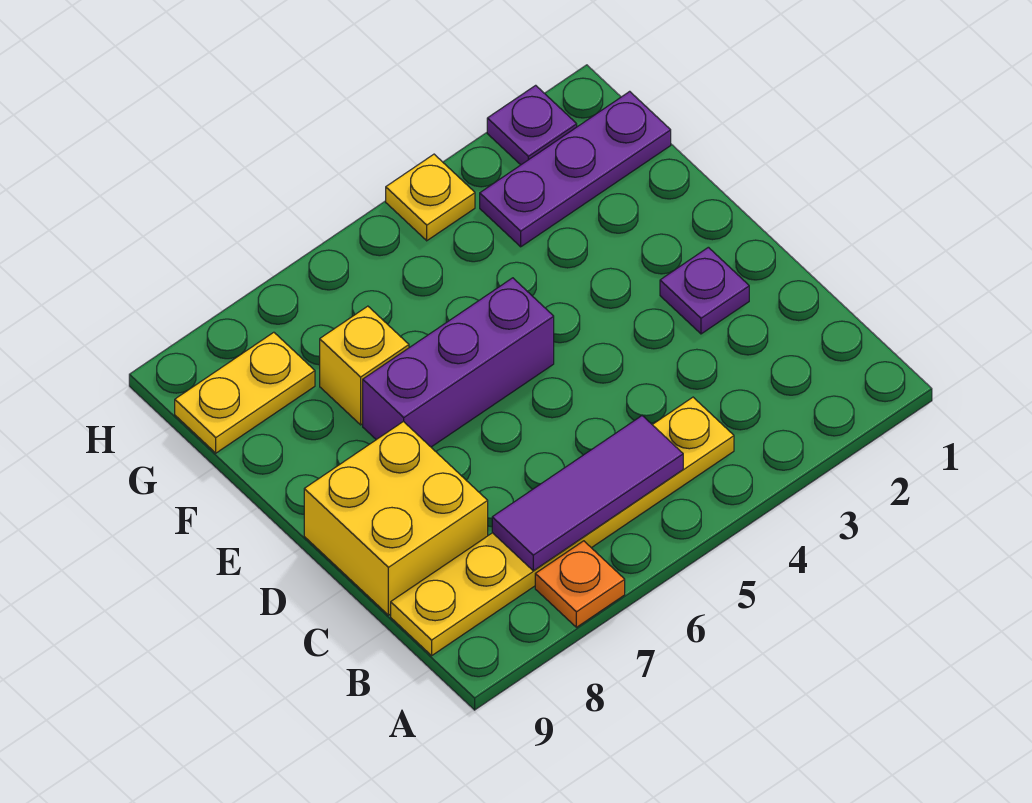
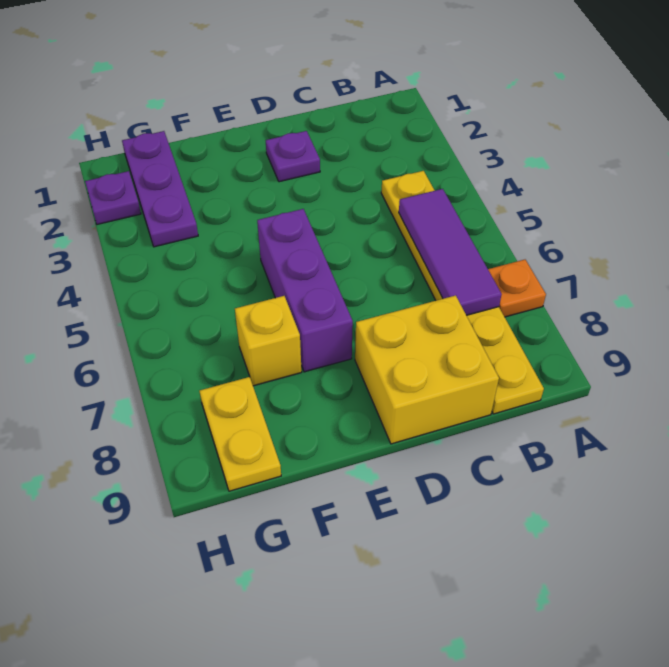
yellow 1x1 plate [386,154,475,241] -> none

